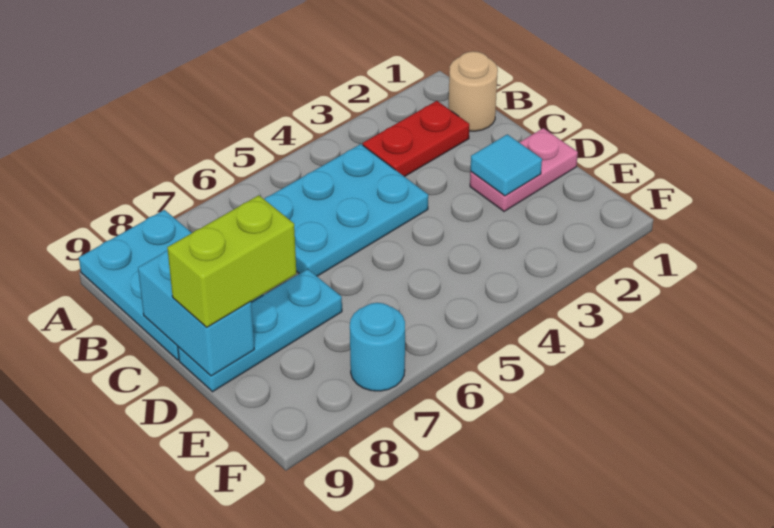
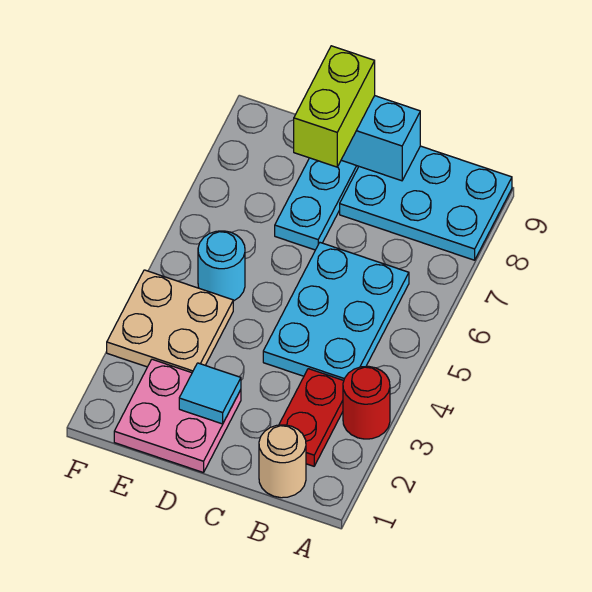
none -> red 1x1 round brick [343,366,390,439]
pink 1x2 plate [470,128,578,211] -> pink 2x2 plate [114,359,241,473]
none -> tan 2x2 plate [107,270,233,373]
cyan 1x1 round brick [350,303,405,391] -> cyan 1x1 round brick moved to [198,231,245,301]

